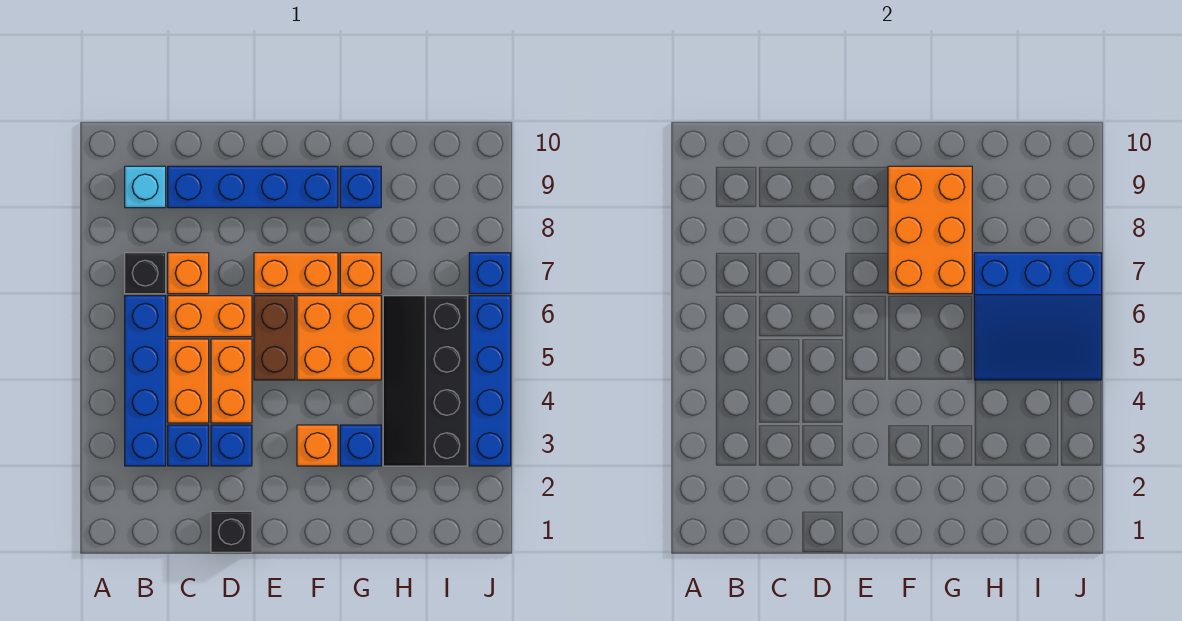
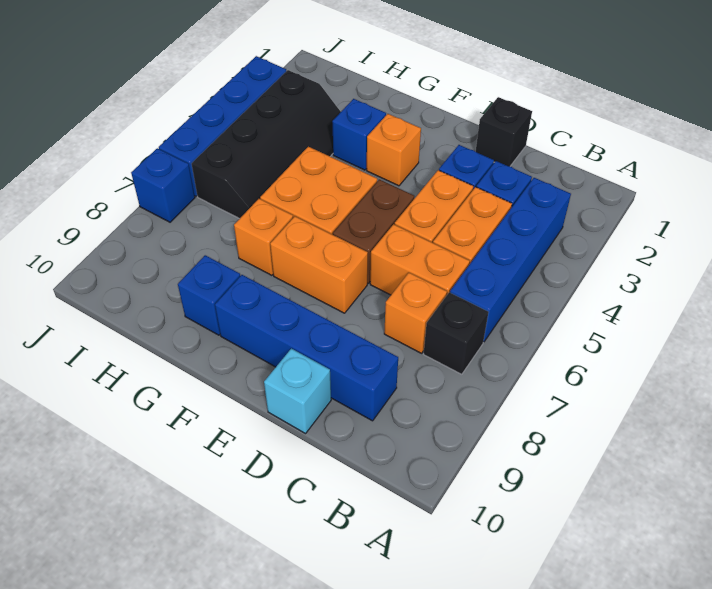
cyan 1x1 brick [125,166,166,208] -> cyan 1x1 brick moved to [264,348,331,434]
orange 2x3 brick [888,166,972,294] -> none
blue 3x3 slope [974,253,1102,380] -> none

